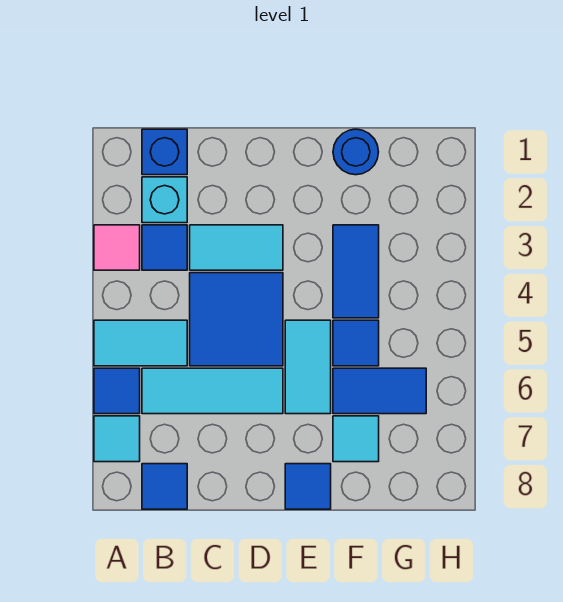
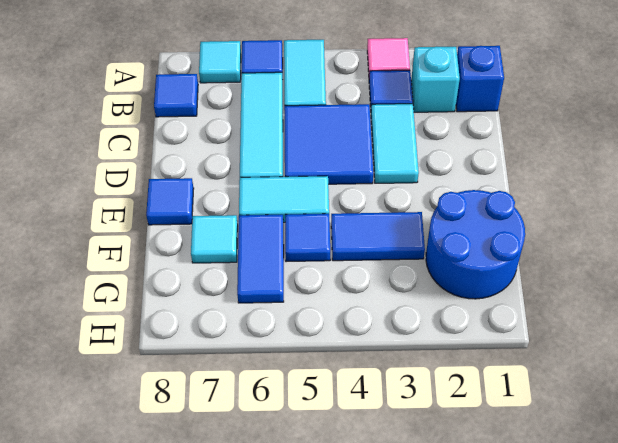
blue 1x1 round brick [333,129,378,175] -> blue 2x2 round brick [426,190,525,299]

